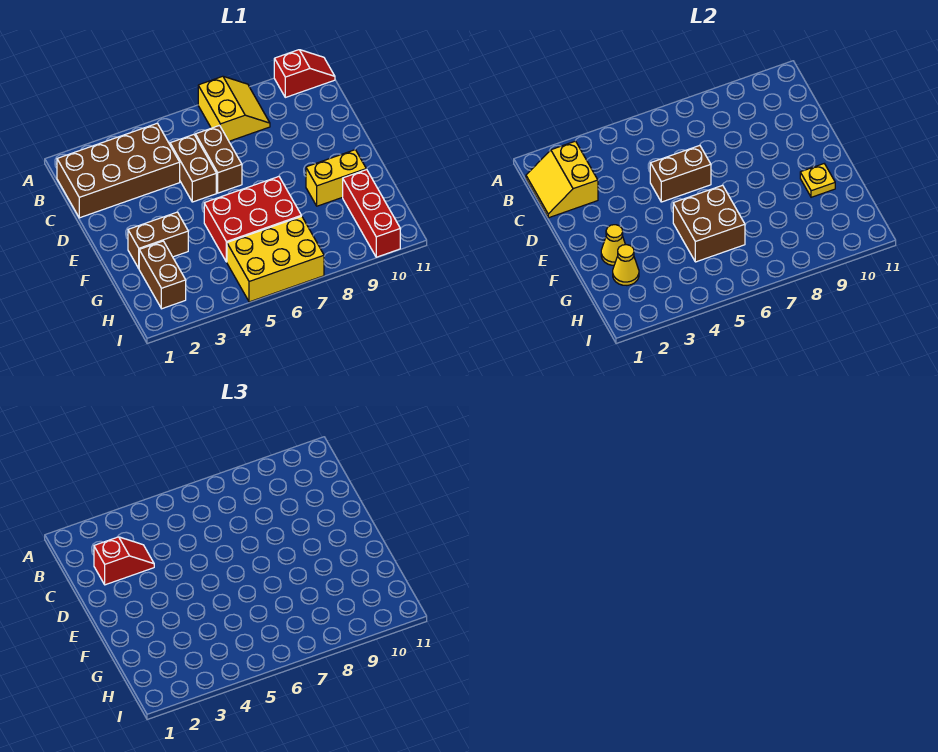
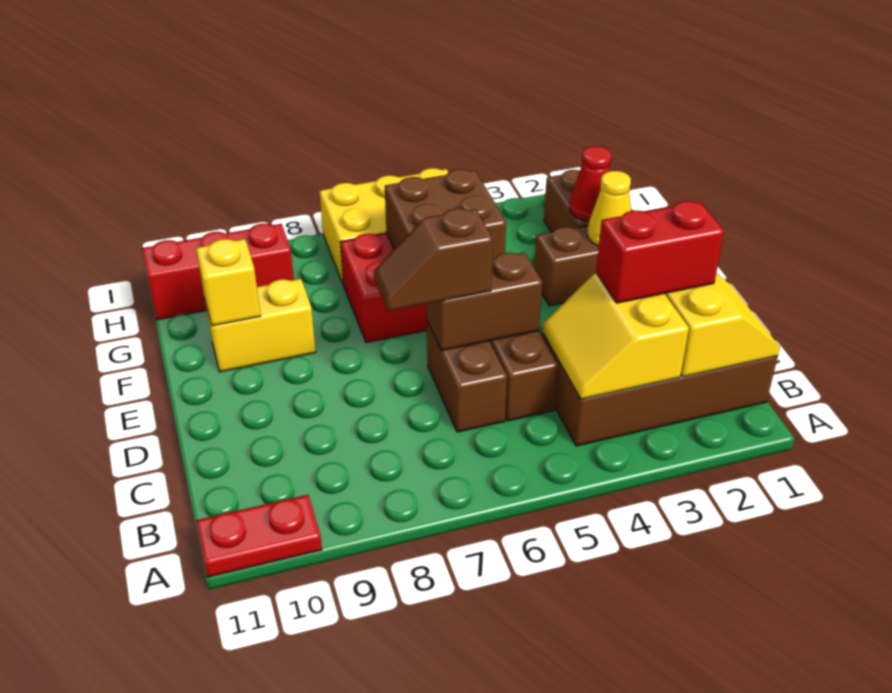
yellow 2x2 slope [198,76,270,141] -> yellow 2x2 slope moved to [542,273,689,399]
red 1x2 slope [274,50,335,97] -> red 1x2 plate [196,495,322,577]
red 1x2 slope [94,537,154,585] -> red 1x2 brick [596,201,724,303]
none -> brown 1x2 slope [374,208,493,311]
yellow 1x1 plate [800,164,835,197] -> yellow 1x1 brick [196,239,261,326]
yellow 1x1 cone [613,245,639,285] -> red 1x1 cone [570,146,611,221]
red 1x3 brick [343,169,400,257] -> red 1x3 brick turned to [142,224,294,320]

